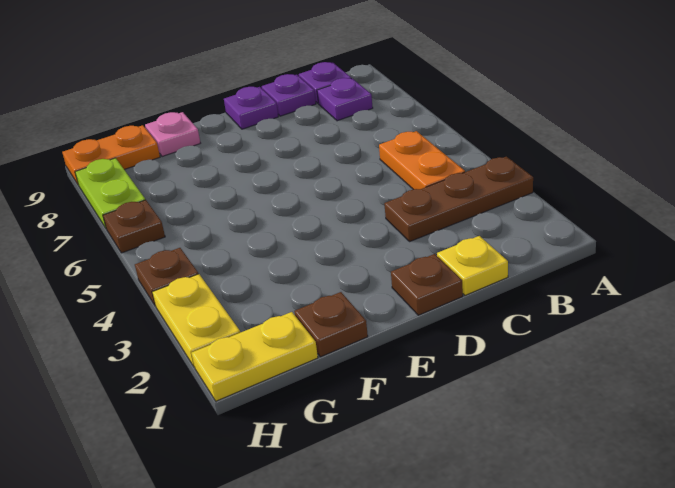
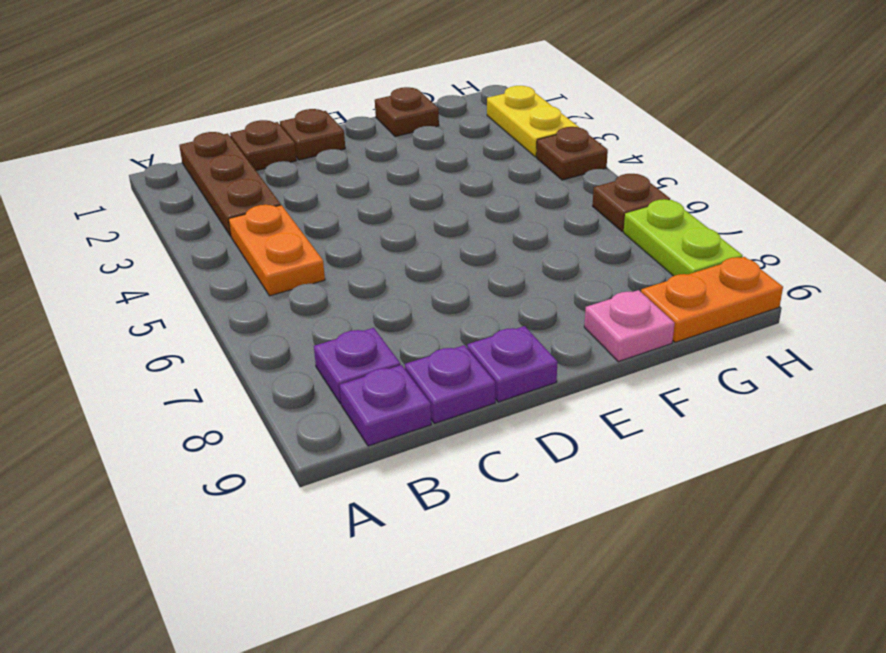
brown 1x3 plate [384,157,533,242] -> brown 1x3 plate turned to [179,132,281,236]
yellow 1x1 plate [437,236,508,295] -> brown 1x1 plate [230,120,296,171]
yellow 1x2 plate [191,312,318,401] -> none

